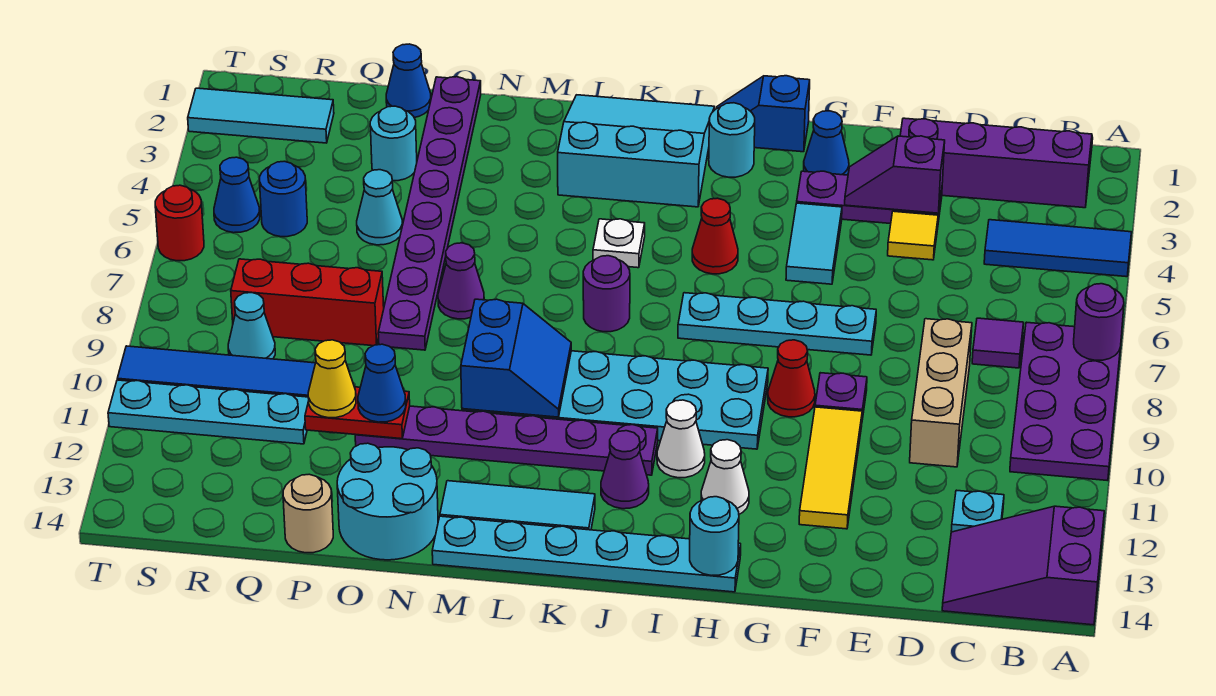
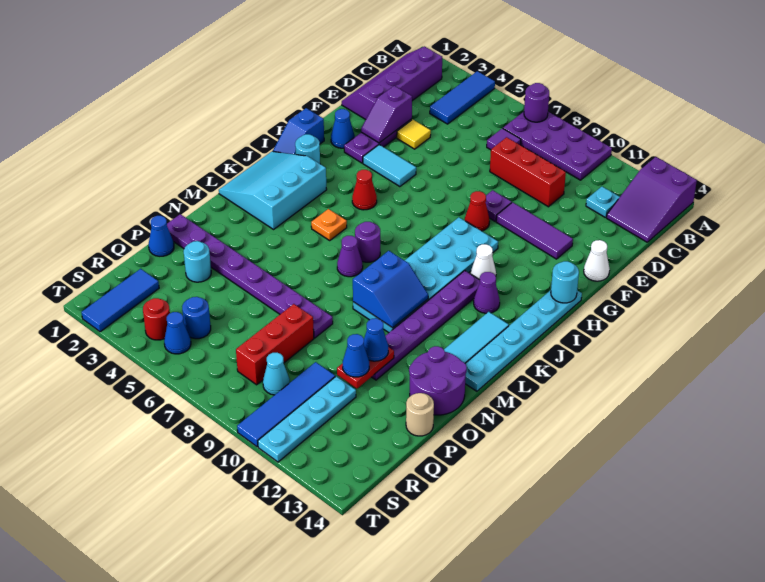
tan 1x3 brick [910,319,972,467] -> red 1x3 brick [490,137,566,207]
cyan 1x4 plate [678,293,876,355] -> none
yellow 1x3 tile [799,407,862,529] -> purple 1x3 tile [496,202,573,259]
white 1x1 cone [701,440,749,514] -> white 1x1 cone moved to [584,240,610,281]
white 1x1 plate [593,219,645,268] -> orange 1x1 plate [311,209,347,240]
blue 2x2 slope [461,299,571,417] -> blue 2x2 slope turned to [353,251,428,328]
purple 1x1 cone [438,243,484,319] -> purple 1x1 cone moved to [337,236,363,277]
cyan 2x2 round brick [337,443,438,560] -> purple 2x2 round brick [409,346,467,415]
cyan 1x1 cone [357,170,402,245] -> none
yellow 1x1 cone [308,340,356,418] -> blue 1x1 cone [343,334,369,377]
cyan 1x3 tile [188,88,334,143] -> blue 1x3 tile [81,269,159,332]
red 1x1 round brick [155,185,204,261] -> red 1x1 round brick moved to [143,298,170,340]

